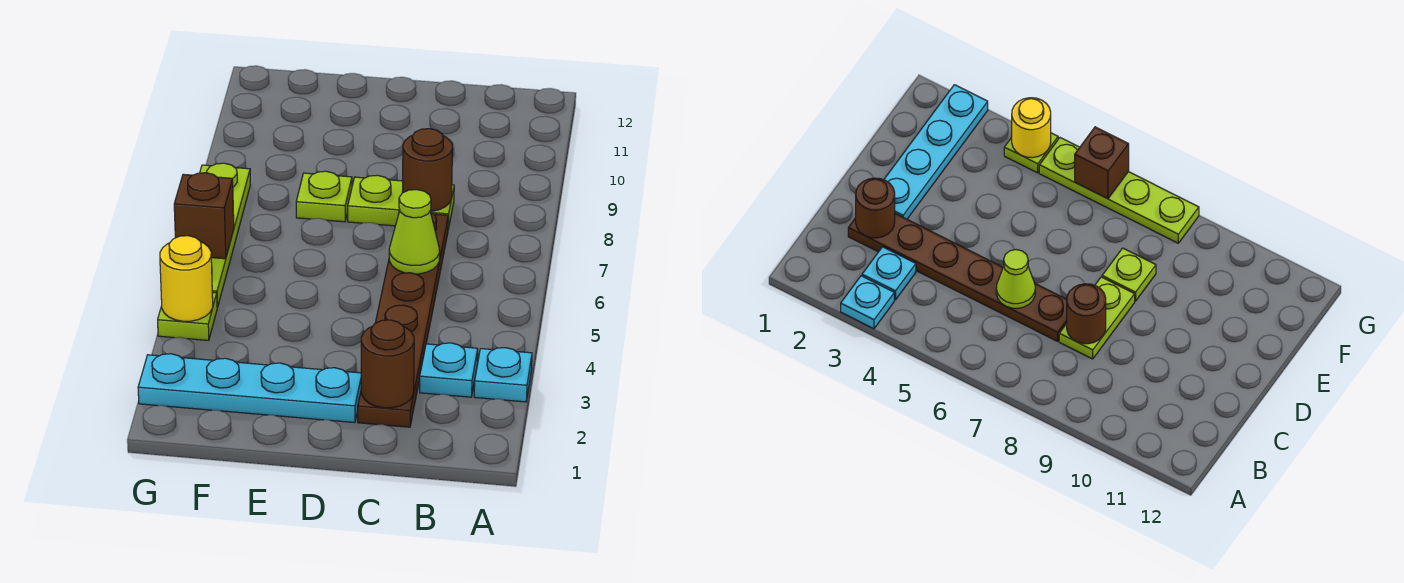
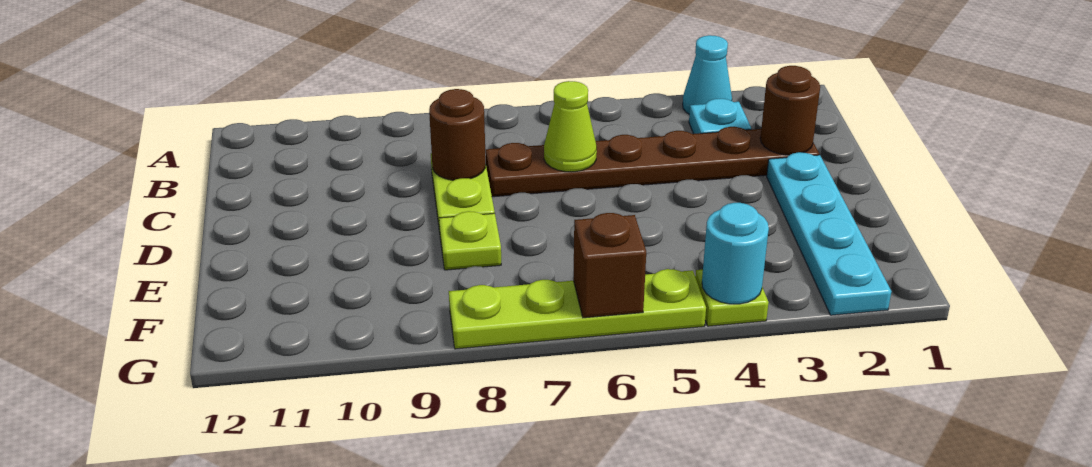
cyan 1x1 plate [474,348,532,402] -> cyan 1x1 cone [683,35,732,114]
yellow 1x1 round brick [160,236,213,321] -> cyan 1x1 round brick [702,203,769,304]

